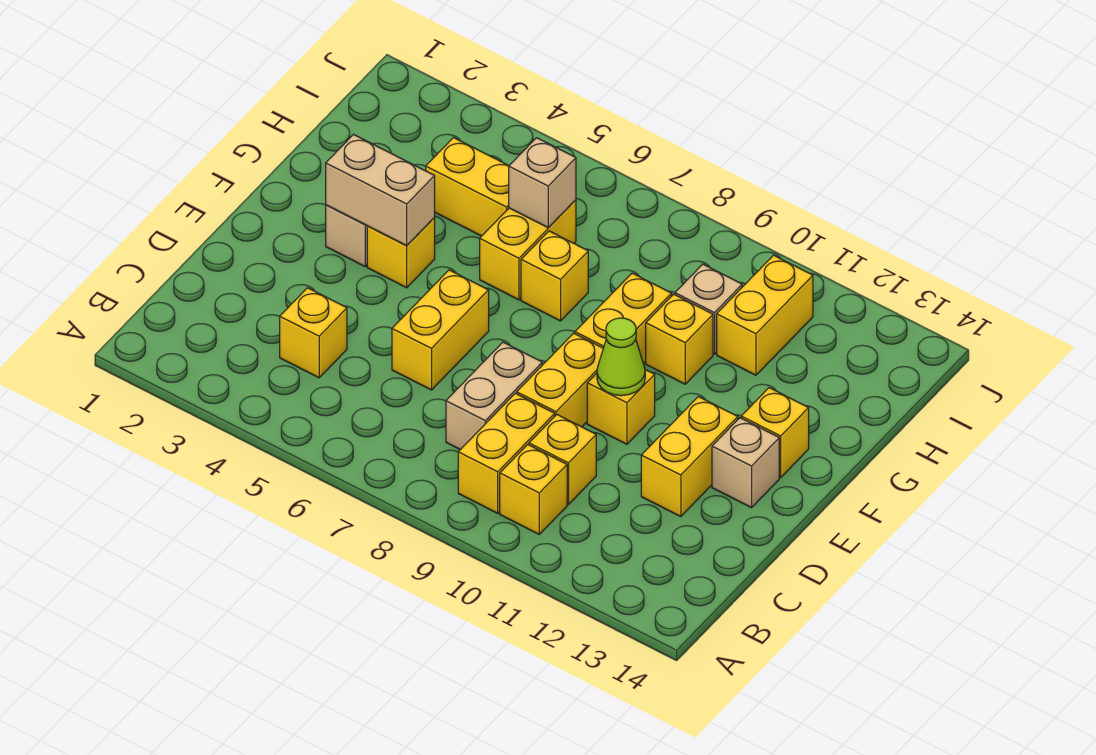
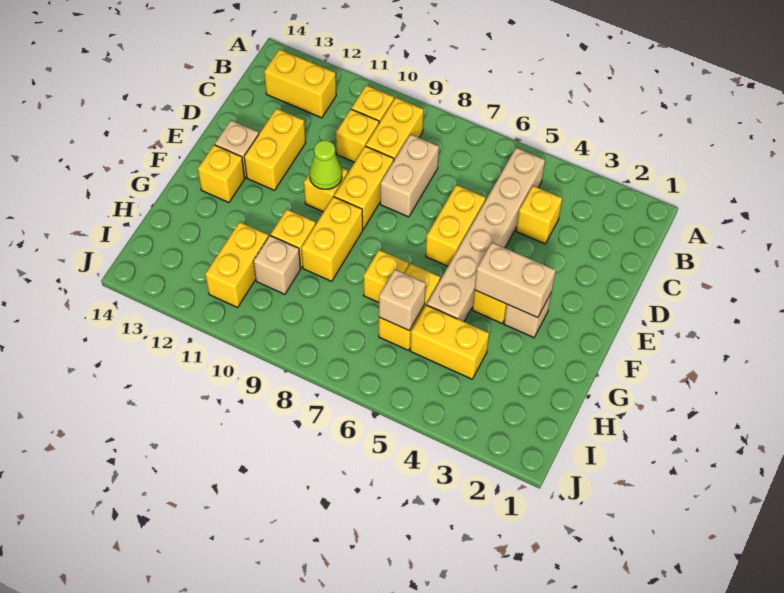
none -> tan 1x6 brick [427,148,545,321]
none -> yellow 1x2 brick [264,49,336,118]

